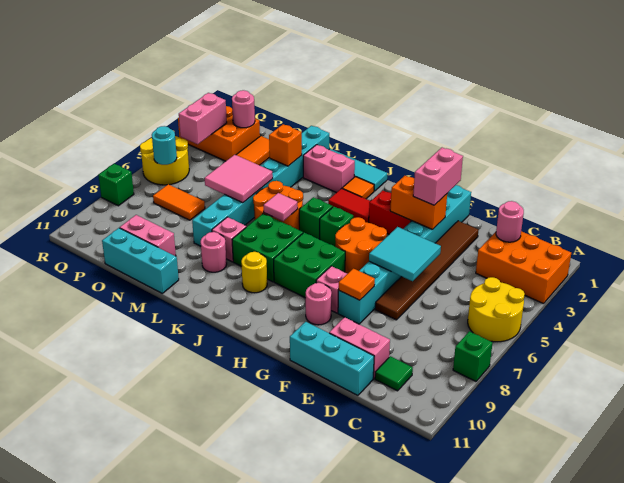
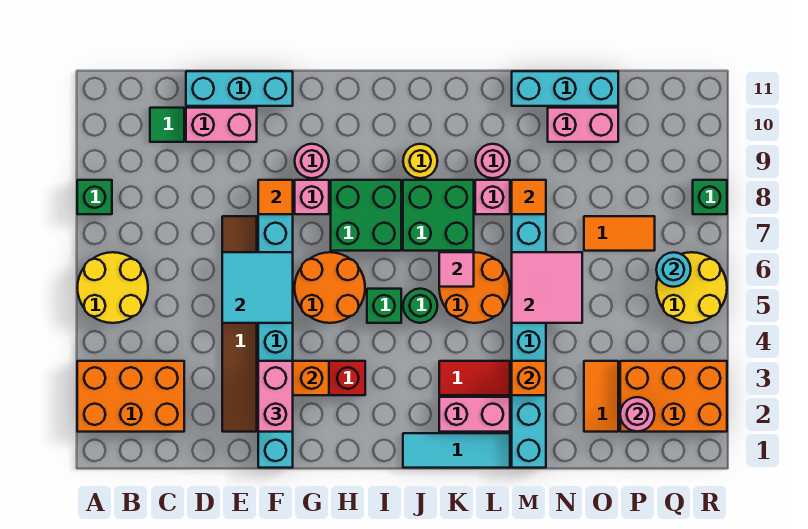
pink 1x1 round brick [496,201,524,242] -> none
red 1x2 tile [328,188,370,223] -> red 1x2 tile moved to [439,361,510,395]
orange 1x1 tile [342,177,374,199] -> orange 1x1 tile moved to [512,180,546,214]
green 1x1 brick [299,197,333,239] -> green 1x1 round brick [403,289,437,323]
pink 1x2 brick [179,93,227,144] -> none

